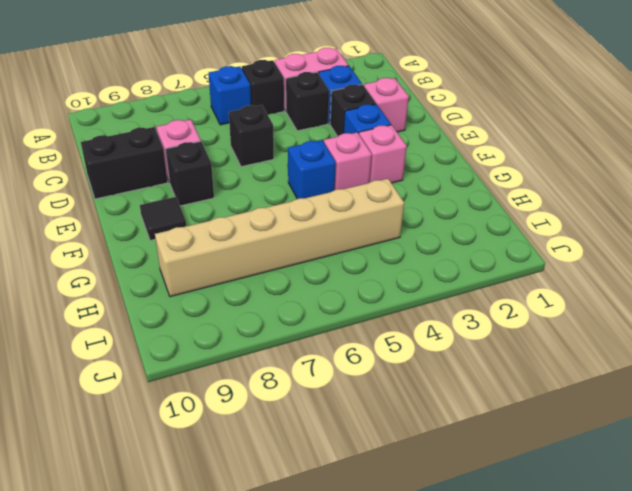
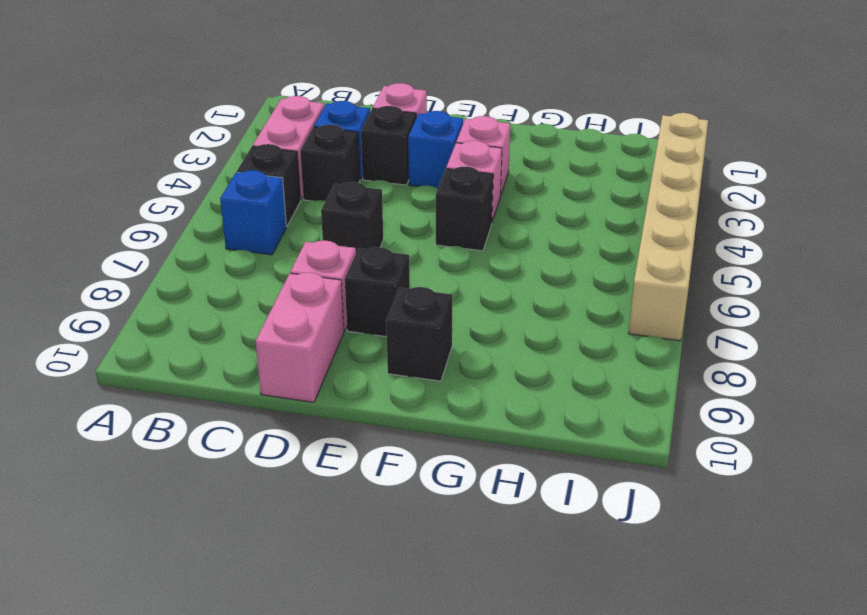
black 1x2 brick [81,127,168,199] -> pink 1x2 brick [256,273,344,402]
blue 1x1 brick [288,140,336,199] -> black 1x1 brick [436,167,493,251]
black 1x1 tile [140,197,186,240] -> black 1x1 brick [386,287,452,381]
tan 1x6 brick [155,179,404,297] -> tan 1x6 brick moved to [628,113,708,341]

